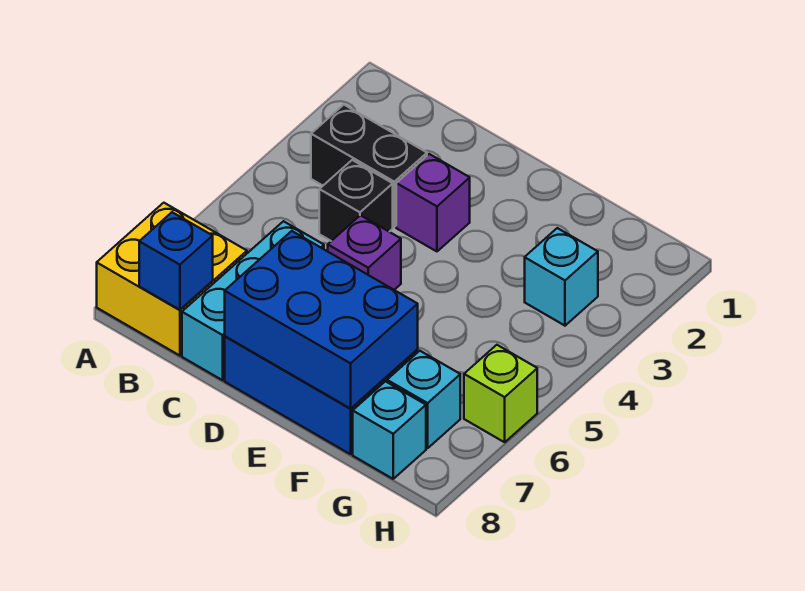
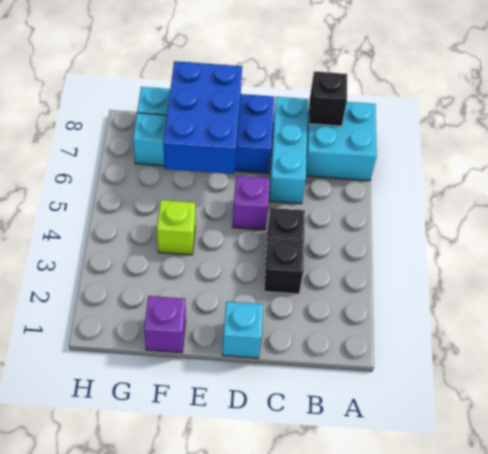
yellow 2x2 brick [97,203,247,356] -> cyan 2x2 brick [306,101,377,181]
black 1x2 brick [311,105,427,227] -> black 1x1 brick [264,239,304,294]
blue 1x1 brick [139,212,213,310] -> black 1x1 brick [309,71,347,126]
purple 1x1 brick [396,154,470,251] -> purple 1x1 brick moved to [144,296,186,353]
blue 2x3 brick [225,231,418,409] -> blue 2x3 brick turned to [163,61,242,174]
cyan 1x1 brick [525,228,598,326] -> cyan 1x1 brick moved to [222,302,263,358]
lime 1x1 brick [464,345,537,442] -> lime 1x1 brick moved to [157,200,195,255]

